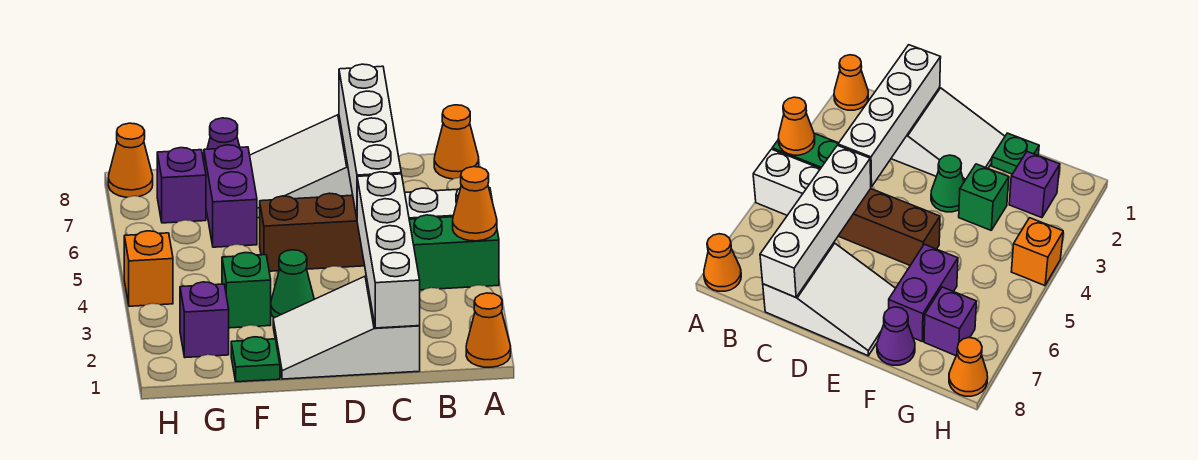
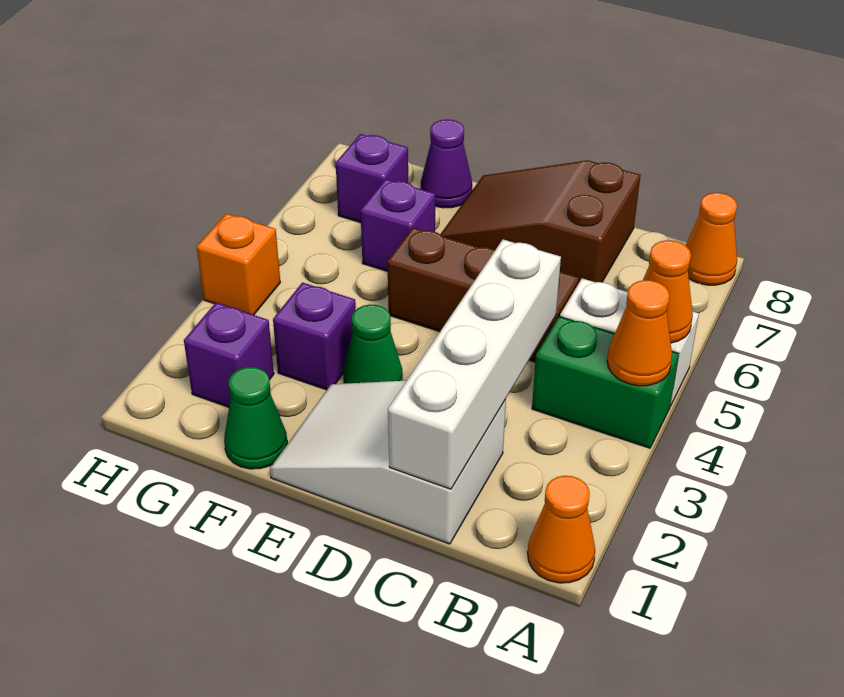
white 1x4 brick [339,64,401,218] -> none
white 2x3 slope [250,115,353,218] -> brown 2x3 slope [440,160,641,283]
green 1x1 plate [231,337,280,382] -> green 1x1 cone [224,367,287,469]
green 1x1 brick [222,253,271,328] -> purple 1x1 brick [273,282,356,390]
purple 1x2 brick [204,145,257,247] -> purple 1x1 brick [361,179,435,271]
orange 1x1 cone [108,123,153,197] -> orange 1x1 cone moved to [643,240,693,343]

